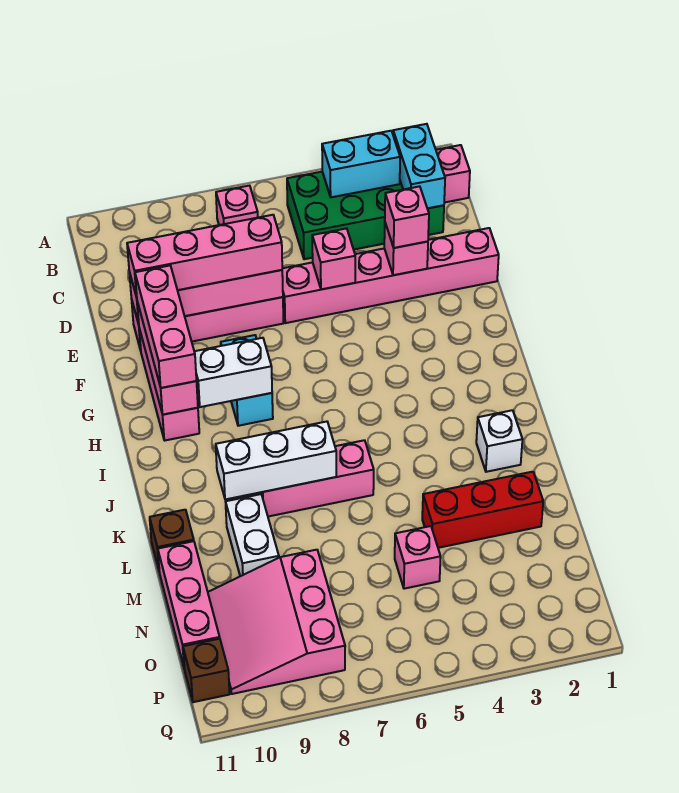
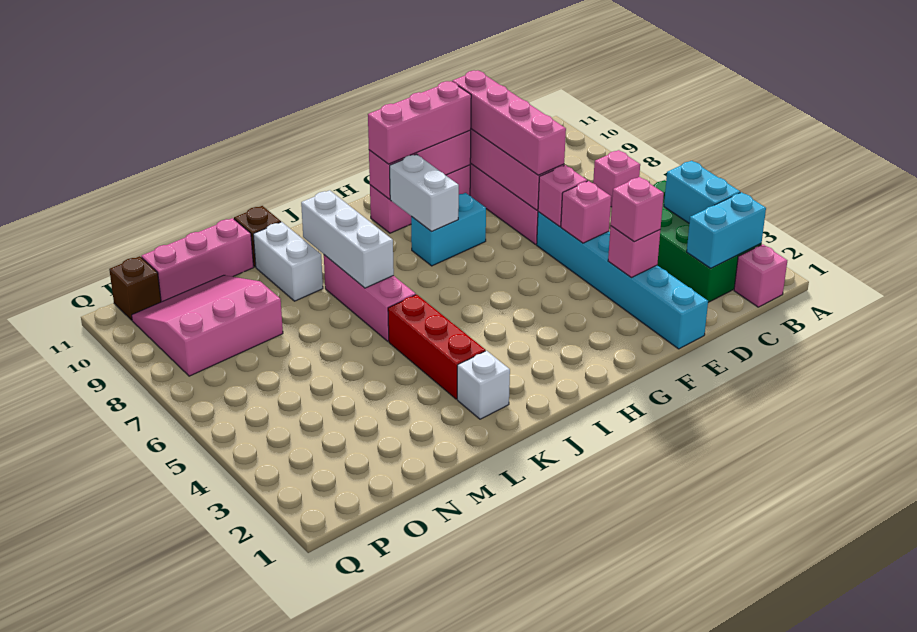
pink 1x6 brick [282,228,499,323] -> cyan 1x6 brick [537,212,708,349]
white 1x2 brick [226,494,279,576] -> white 1x2 brick turned to [253,222,323,301]
red 1x3 brick [422,472,543,548] -> red 1x3 brick moved to [388,295,485,399]
pink 1x1 brick [395,526,441,589] -> pink 1x1 brick moved to [538,165,587,227]

